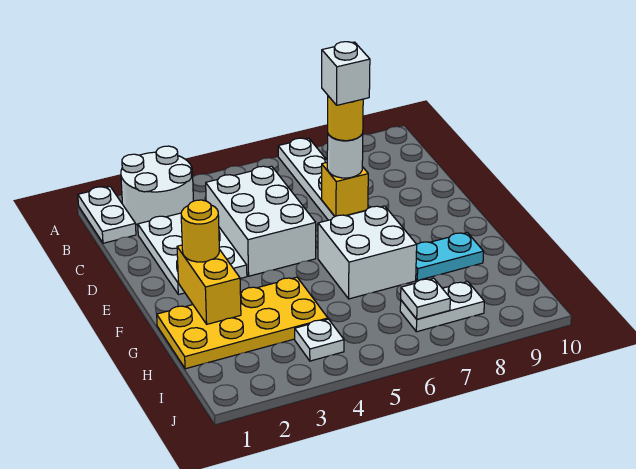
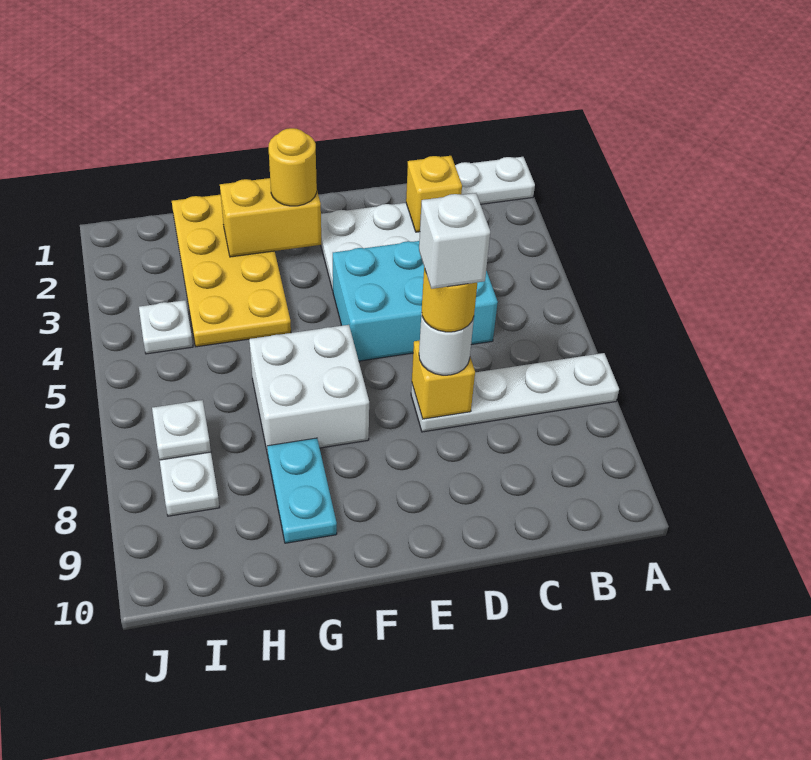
white 2x2 round brick [121,146,193,225] -> none
none -> yellow 1x1 brick [406,156,462,232]
white 2x3 brick [206,166,316,276] -> cyan 2x3 brick [333,241,498,361]

